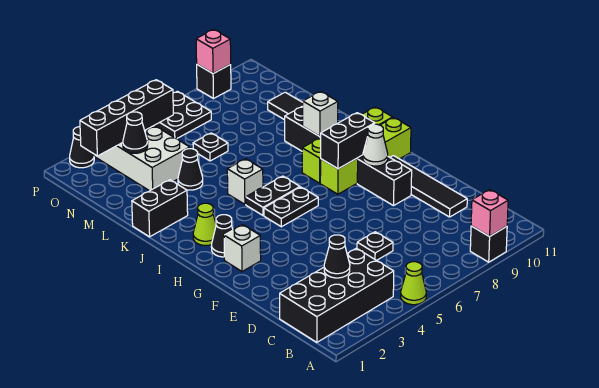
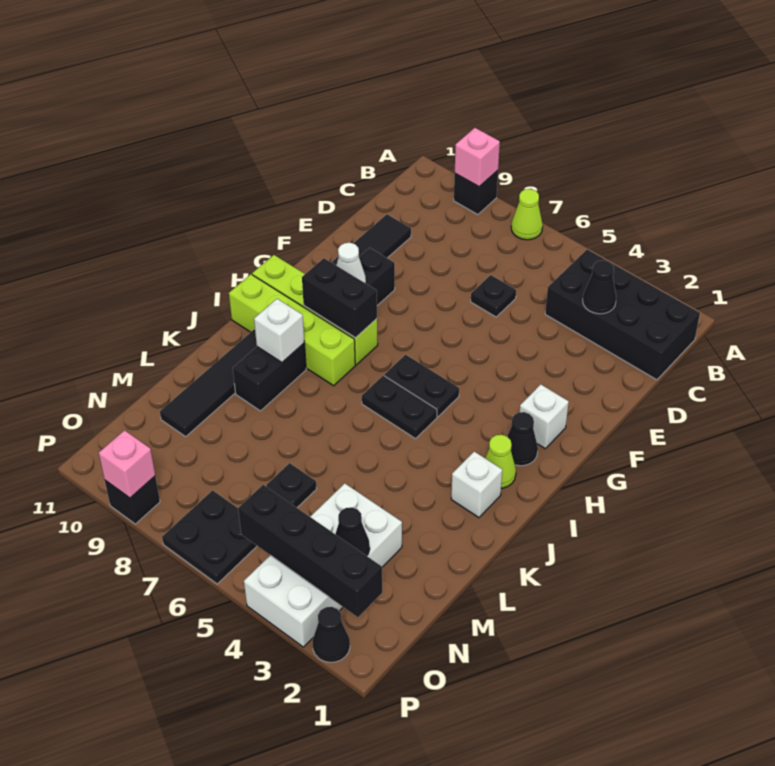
lime 1x1 cone [401,262,426,305] -> lime 1x1 cone moved to [511,189,543,240]
white 1x1 brick [227,159,263,204] -> white 1x1 brick moved to [451,452,502,518]
black 1x2 brick [132,180,188,237] -> none
black 1x1 cone [178,149,203,190] -> none

